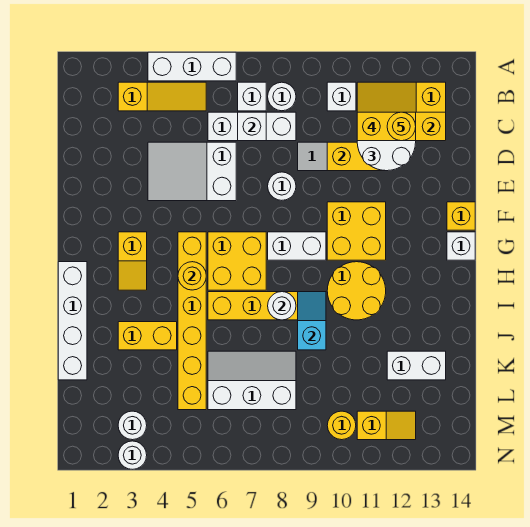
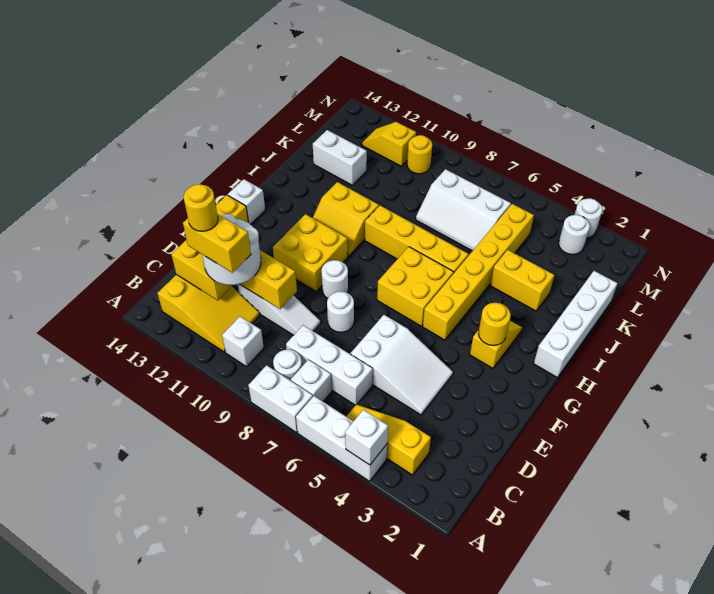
white 1x1 brick [238,112,266,141] -> white 1x1 brick moved to [345,410,388,465]
white 1x2 brick [268,232,326,260] -> white 1x2 brick moved to [248,365,313,433]
yellow 1x1 round brick [178,262,206,290] -> yellow 1x1 round brick moved to [478,303,511,346]
yellow 2x2 round brick [327,262,386,320] -> yellow 2x2 slope [313,182,379,257]
white 1x1 round brick [268,292,296,320] -> white 1x1 round brick moved to [321,260,348,299]
cyan 1x2 slope [298,292,326,350] -> none

